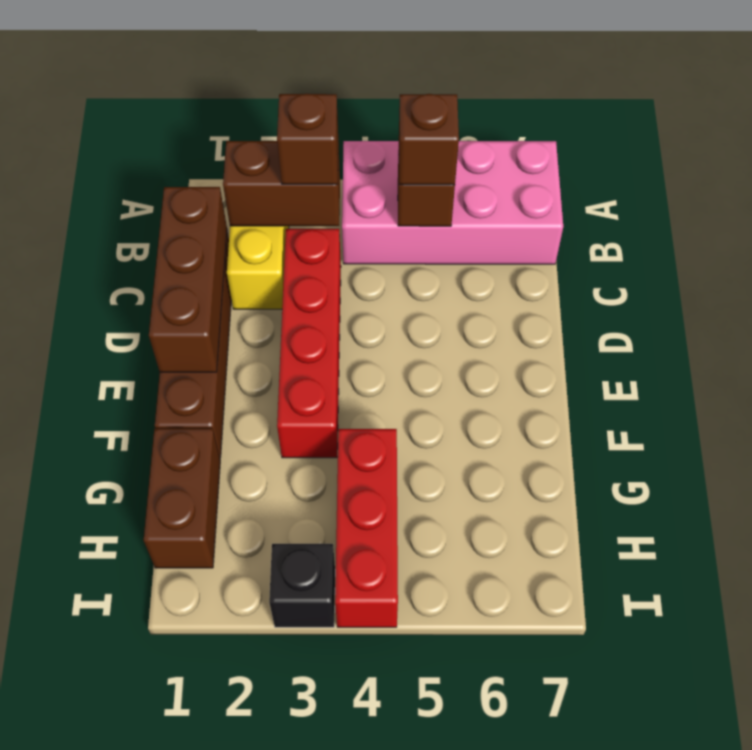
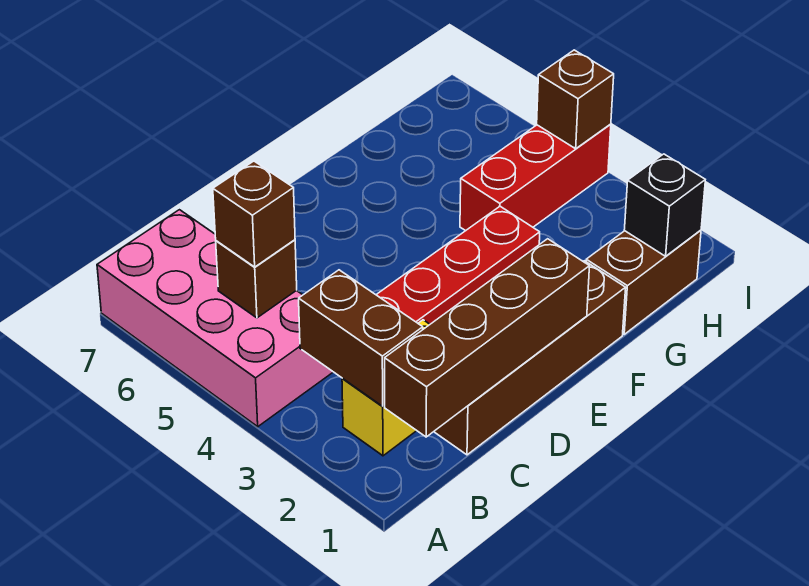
brown 1x1 brick [277,94,338,184] -> brown 1x1 brick moved to [537,50,614,149]
brown 1x3 brick [149,187,227,372] -> brown 1x4 brick [385,239,590,437]
black 1x1 brick [269,544,335,627] -> black 1x1 brick moved to [624,154,705,256]

